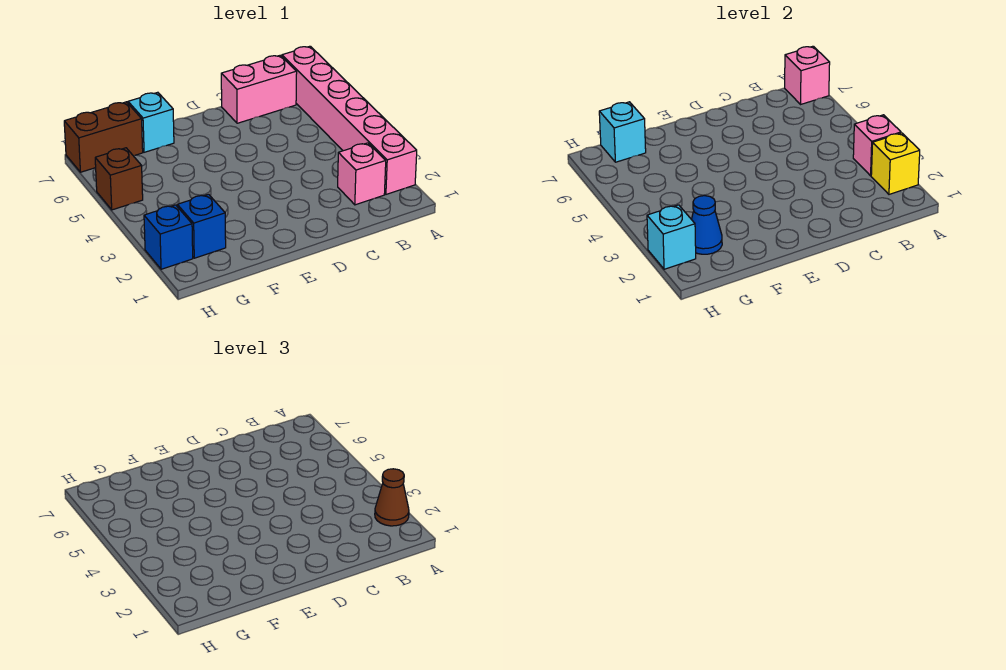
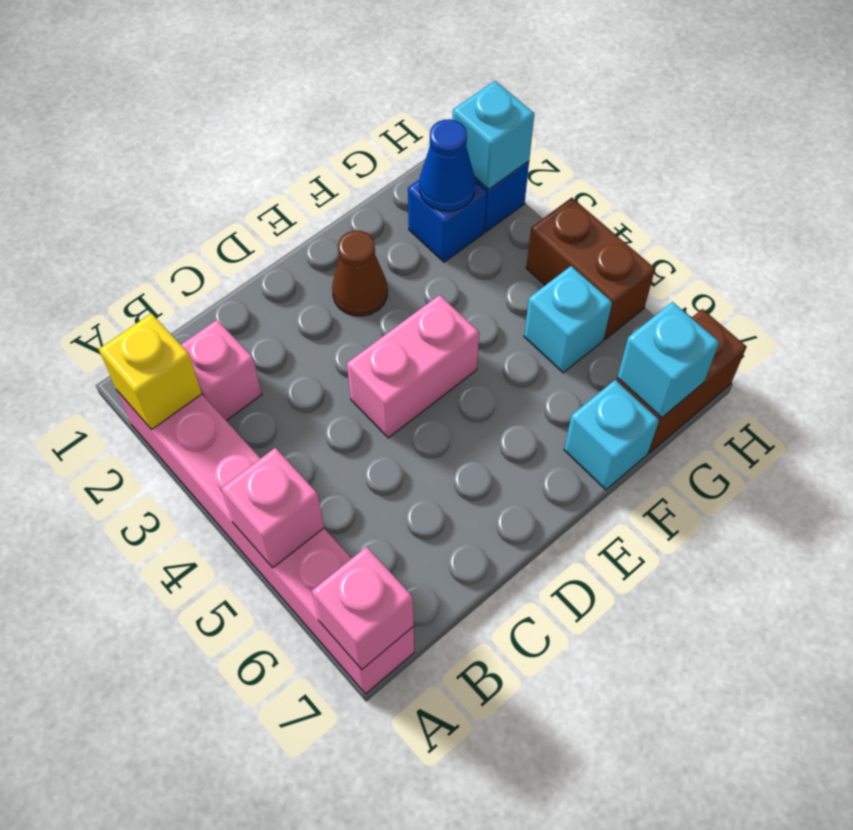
brown 1x1 cone [375,469,409,526] -> brown 1x1 cone moved to [332,231,388,316]
pink 1x1 brick [853,115,901,176] -> pink 1x1 brick moved to [221,448,324,568]
pink 1x2 brick [221,55,297,123] -> pink 1x2 brick moved to [347,295,479,438]
none -> cyan 1x1 brick [524,266,612,373]
brown 1x1 brick [95,148,143,210] -> brown 1x2 brick [526,198,655,339]

